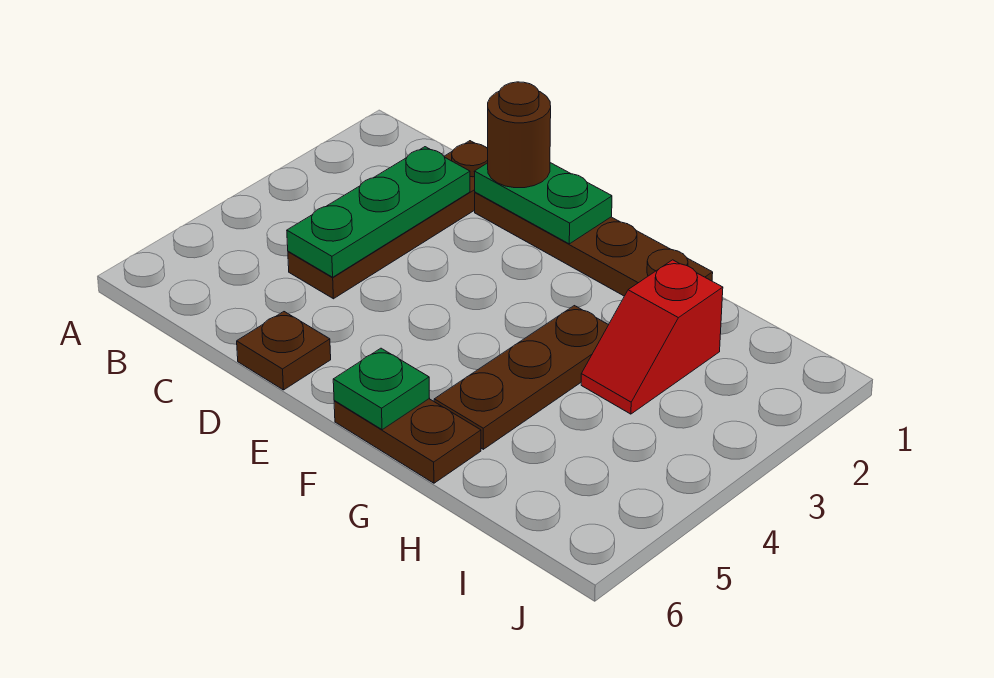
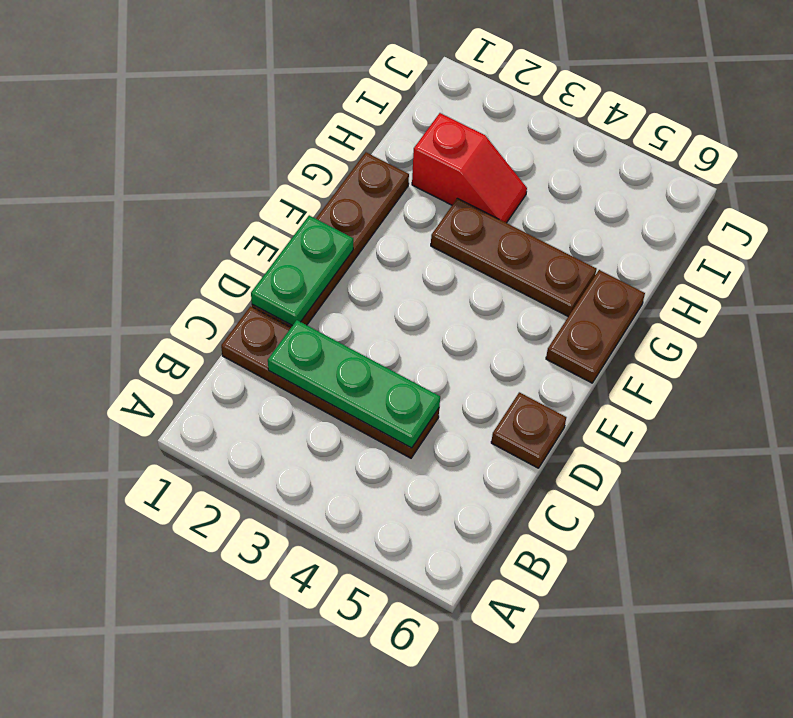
brown 1x1 round brick [488,82,551,188] -> none
green 1x1 plate [333,348,429,430] -> none

